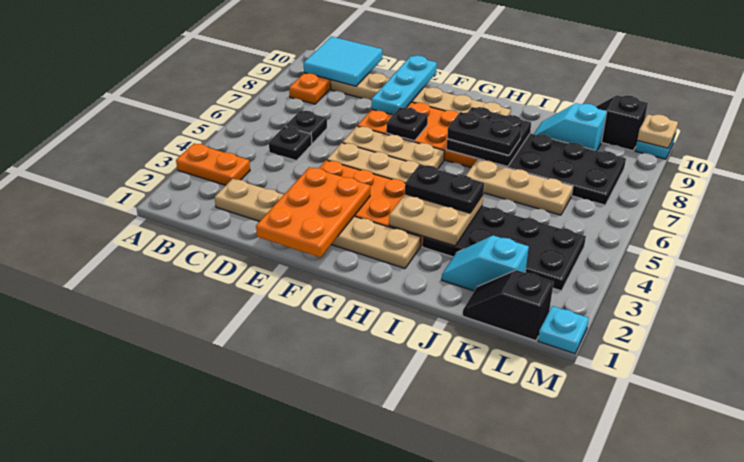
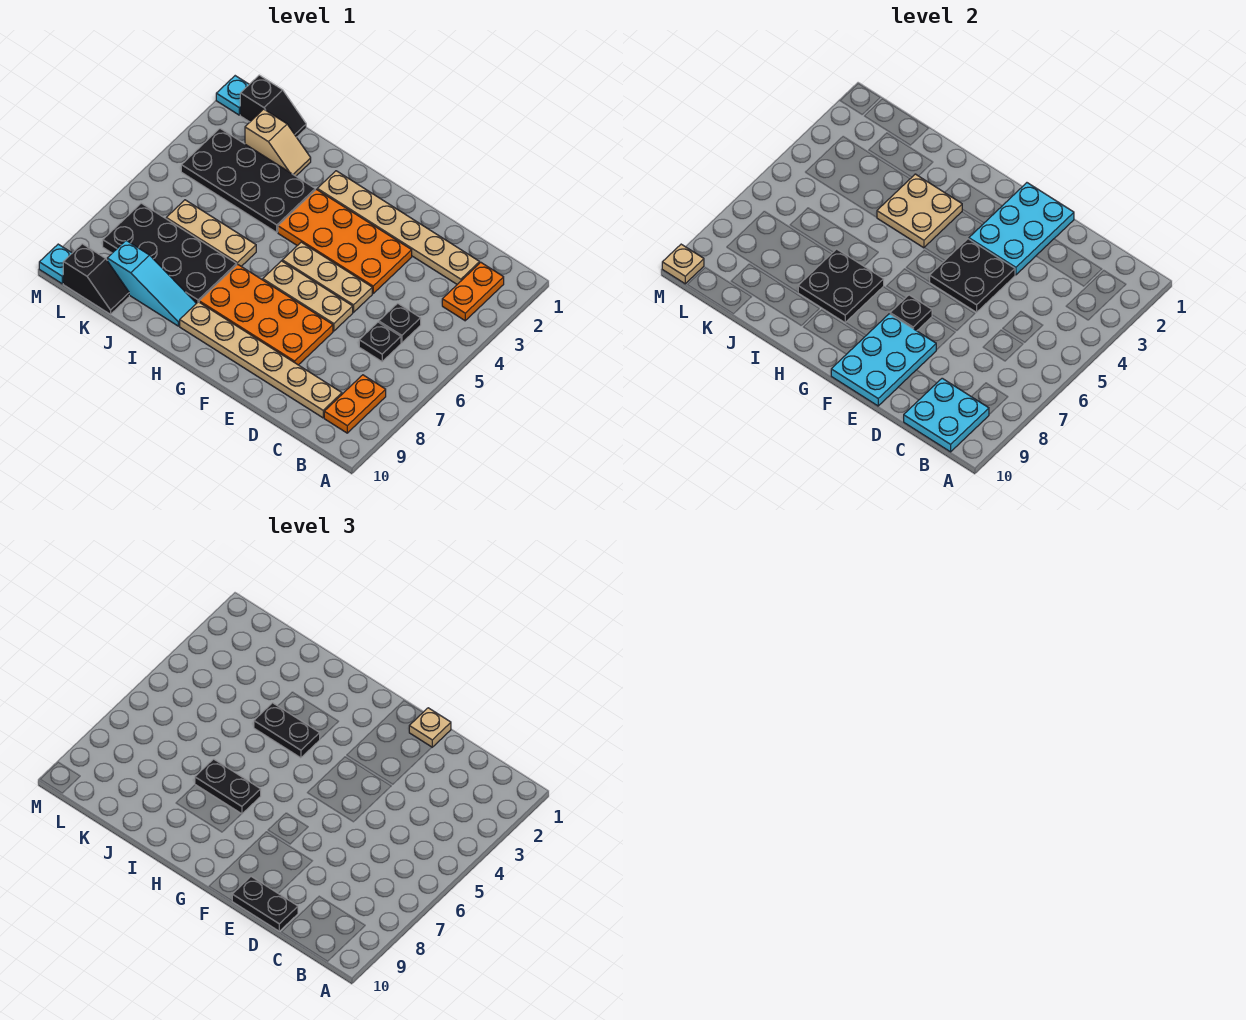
orange 1x2 plate [176,143,250,185] -> orange 1x2 plate turned to [442,262,504,321]
cyan 2x2 tile [304,36,382,86] -> cyan 2x2 plate [904,378,989,452]
none -> black 1x2 plate [232,877,298,931]
orange 2x3 plate [256,167,370,258] -> cyan 2x3 plate [969,183,1074,275]
none -> tan 1x1 plate [409,708,451,747]
none -> black 2x2 plate [930,239,1015,312]
cyan 1x3 plate [372,56,437,115] -> cyan 2x3 plate [831,314,936,406]
cyan 1x2 slope [442,236,529,291] -> tan 1x2 slope [245,109,311,176]
cyan 1x2 slope [534,103,607,151] -> cyan 1x3 slope [107,241,196,326]

